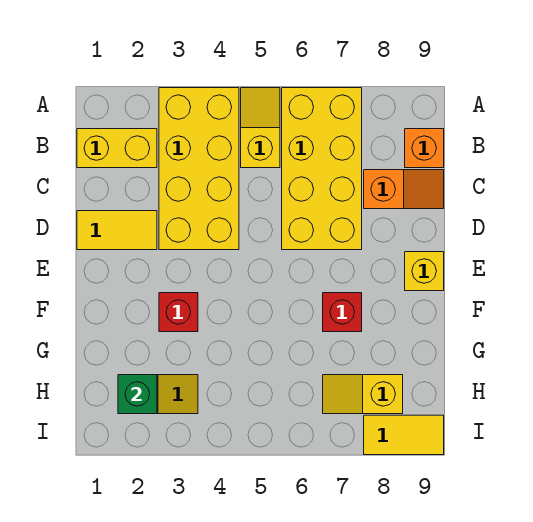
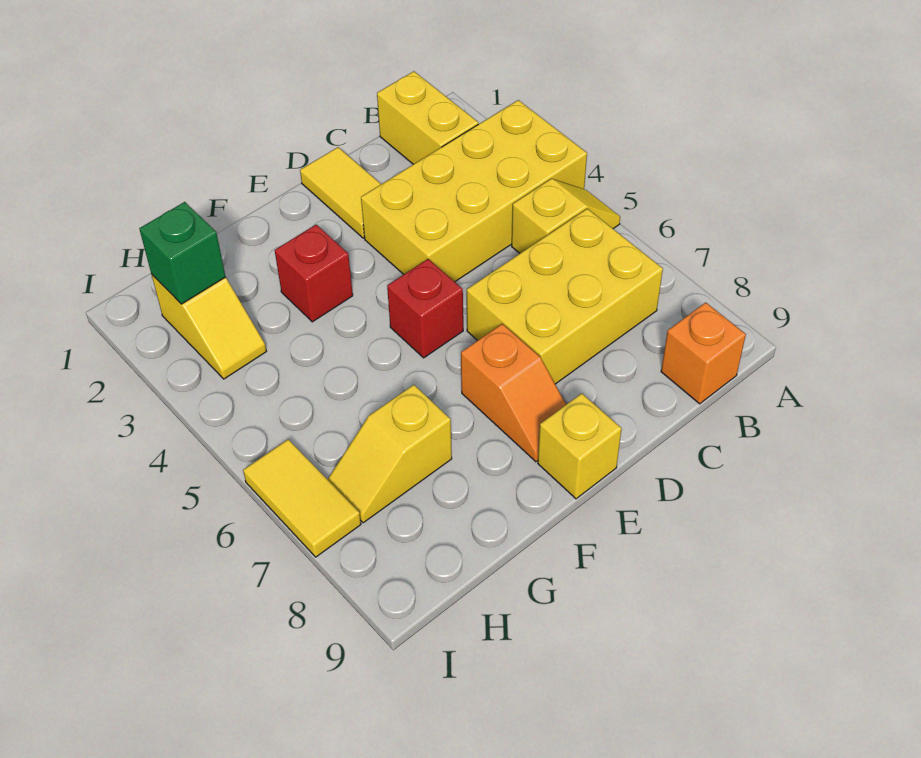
yellow 2x4 brick [282,88,362,250] -> yellow 2x3 brick [467,209,663,384]
orange 1x2 slope [364,170,444,209] -> orange 1x2 slope moved to [461,324,566,462]
red 1x1 brick [323,293,362,332] -> red 1x1 brick moved to [387,259,463,358]
yellow 1x2 slope [323,375,403,414] -> yellow 1x2 slope turned to [327,385,452,523]
yellow 1x2 tile [364,415,444,455] -> yellow 1x2 tile moved to [243,439,361,557]

